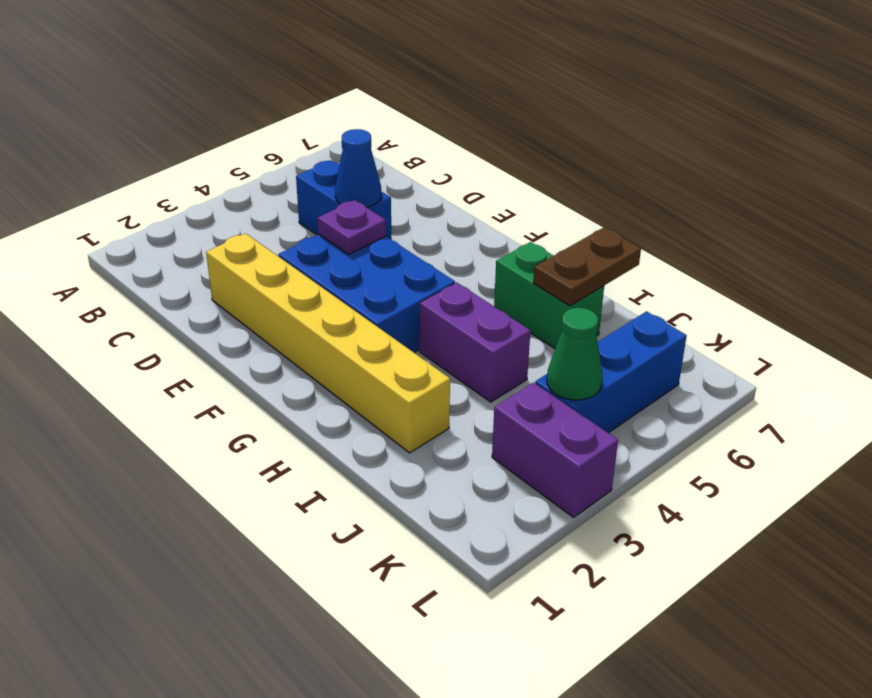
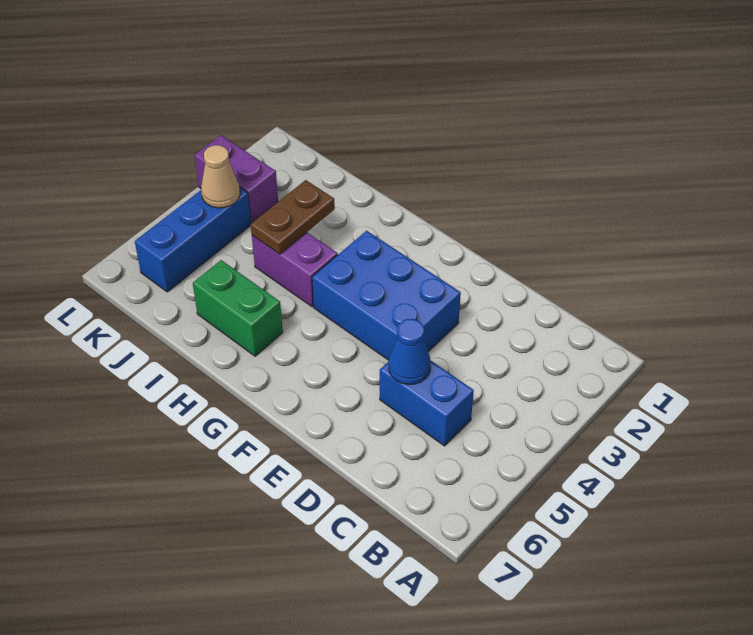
yellow 1x6 brick [206,233,450,453] -> none
purple 1x1 plate [318,200,386,255] -> none
brown 1x2 plate [533,228,641,306] -> brown 1x2 plate moved to [251,180,335,254]
green 1x1 cone [547,308,603,400] -> tan 1x1 cone [201,145,240,208]

